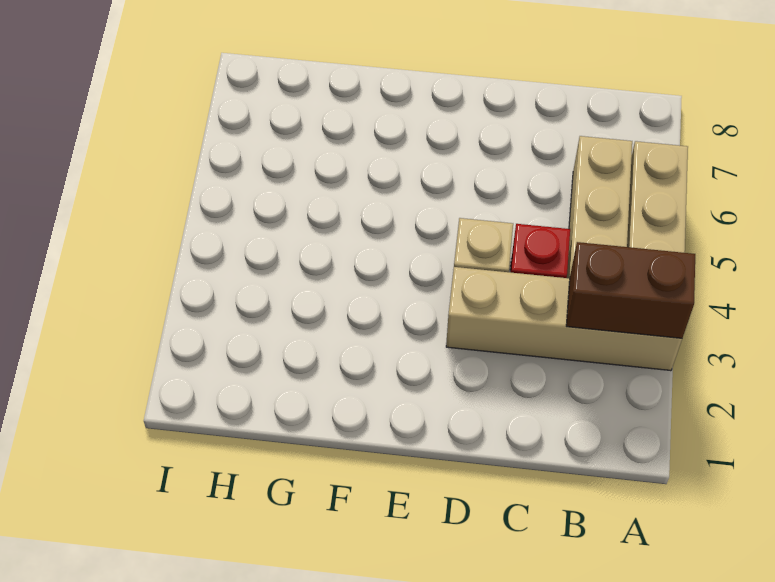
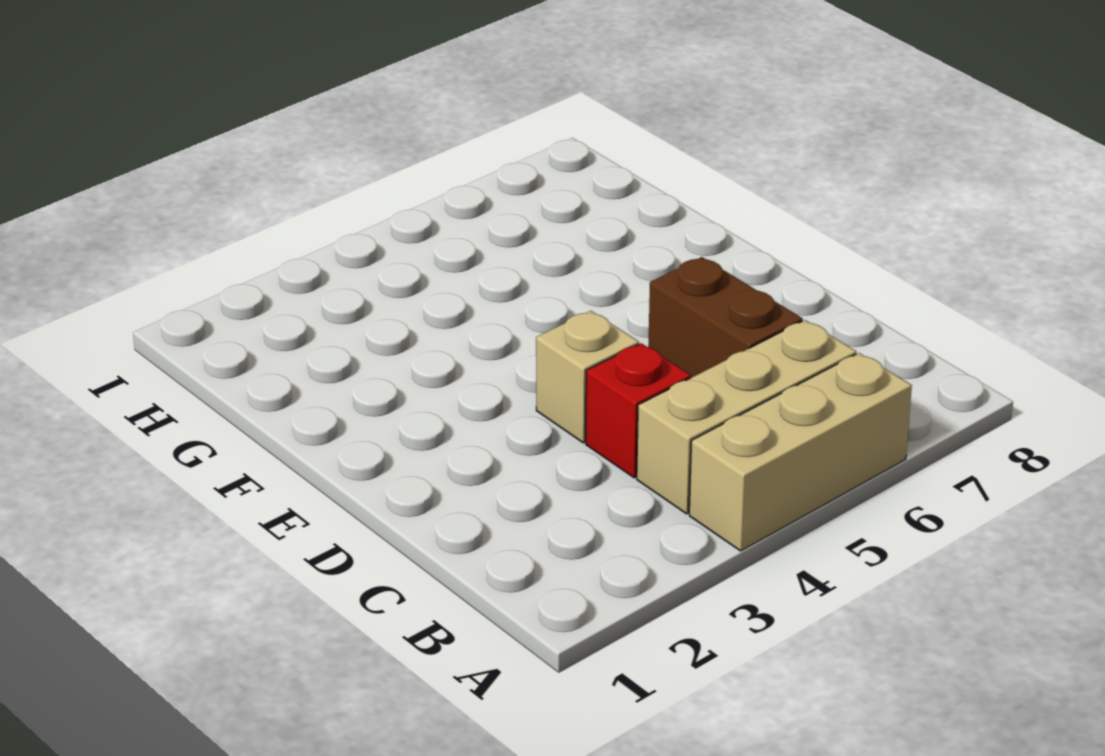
tan 1x4 brick [446,267,682,371] -> none
brown 1x2 brick [566,242,695,338] -> brown 1x2 brick moved to [648,257,803,378]

